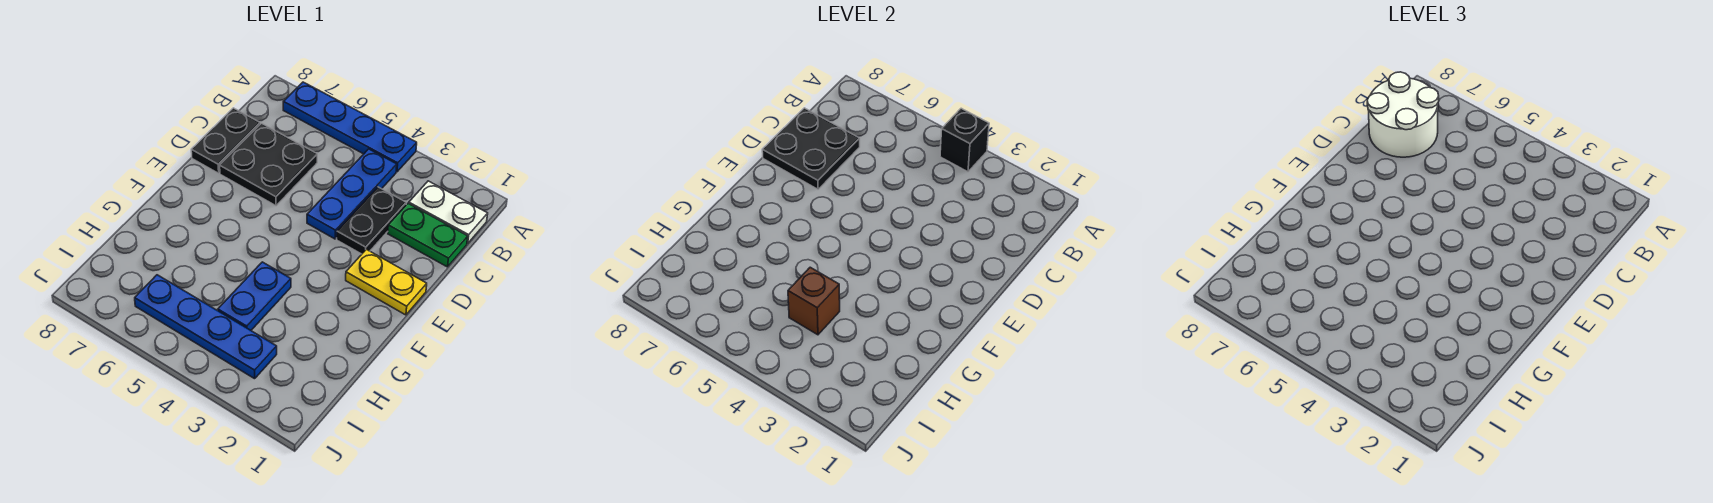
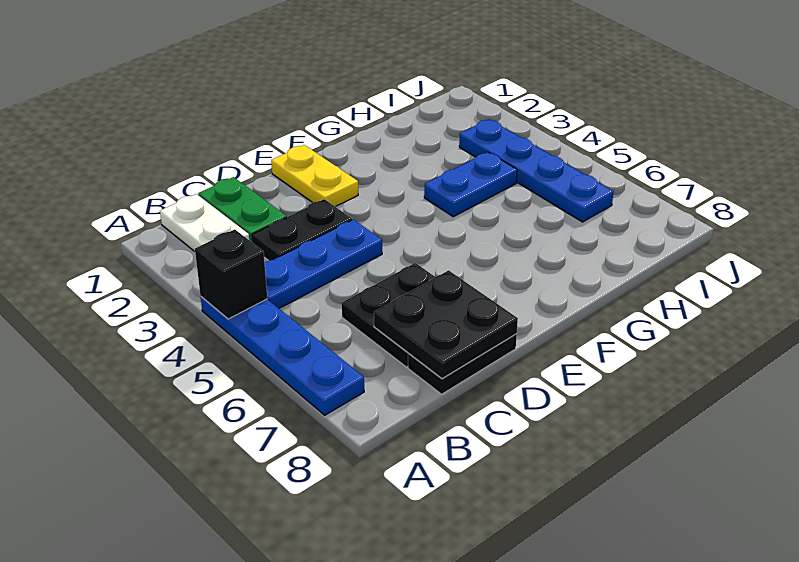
white 2x2 round brick [1367,72,1439,157] -> none
brown 1x1 brick [788,267,840,335] -> none

